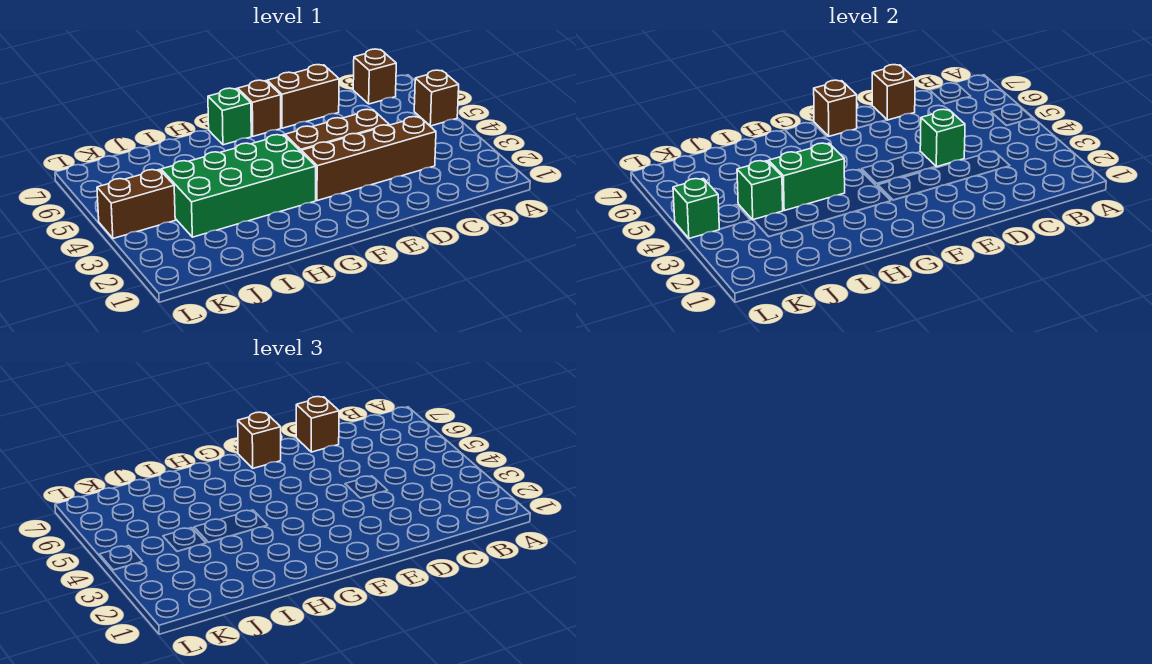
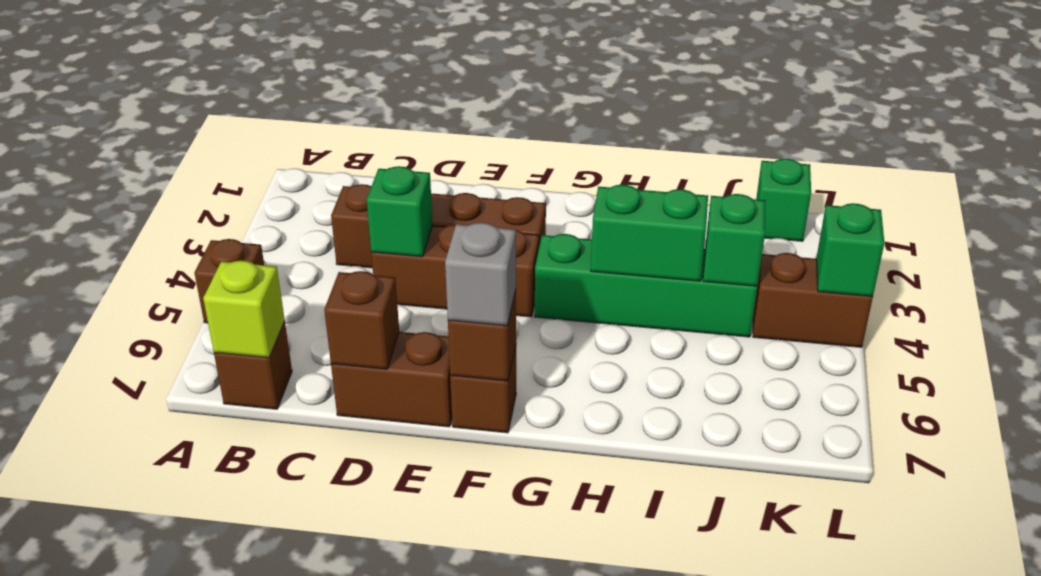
none -> lime 1x1 brick [203,260,285,358]
brown 1x1 brick [296,397,339,452] -> none
brown 1x1 brick [238,412,281,468] -> grey 1x1 brick [445,223,516,326]
green 2x4 brick [161,135,316,237] -> green 1x4 brick [535,234,757,337]
green 1x1 brick [208,88,251,145] -> green 1x1 brick moved to [756,159,811,241]

